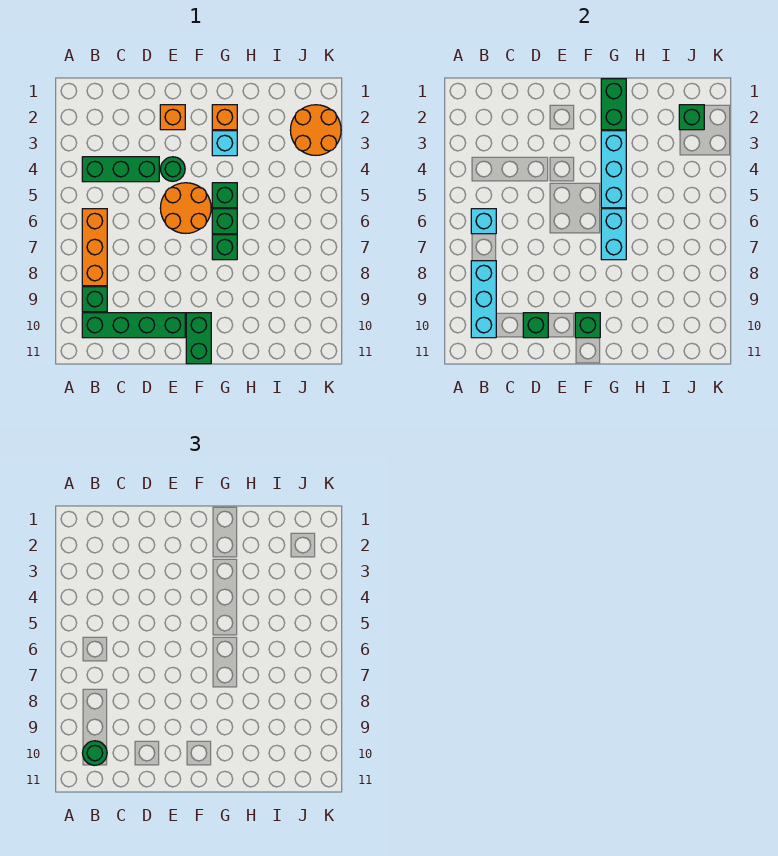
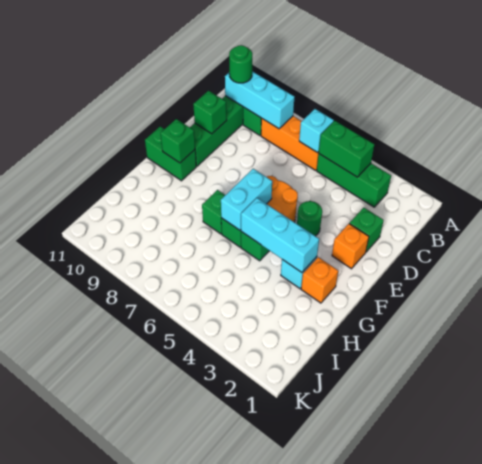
green 1x3 brick [82,157,159,182] -> green 1x3 brick turned to [317,154,391,207]
green 1x2 brick [601,79,626,130] -> green 1x2 brick moved to [319,121,374,177]
cyan 1x2 brick [601,209,626,260] -> cyan 1x2 brick turned to [221,169,272,230]
orange 2x2 round brick [290,105,341,155] -> none
green 1x1 brick [679,105,704,130] -> green 1x1 brick moved to [349,208,384,252]

